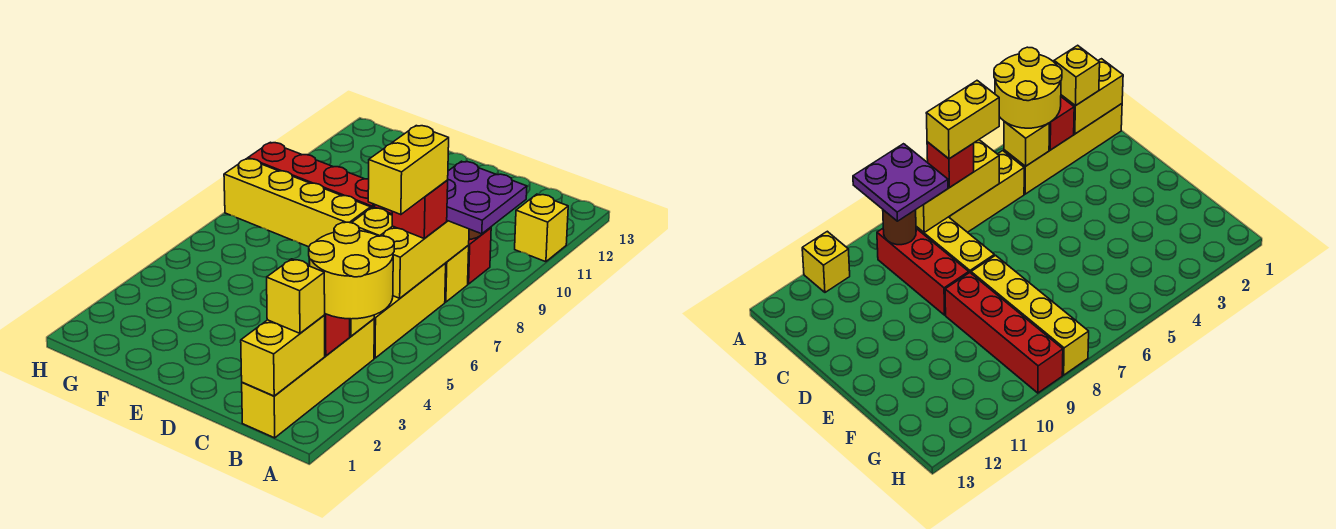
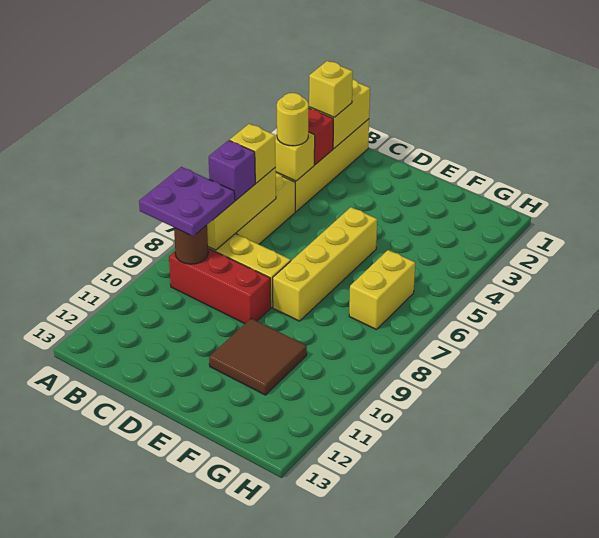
yellow 2x2 round brick [309,222,394,319] -> yellow 1x1 round brick [277,93,309,146]
yellow 1x1 brick [515,194,568,262] -> yellow 1x1 brick moved to [230,124,276,183]
yellow 1x2 brick [368,126,449,215] -> yellow 1x2 brick moved to [349,250,415,329]
red 1x1 brick [392,180,448,239] -> purple 1x1 brick [209,140,255,200]
yellow 1x4 brick [224,159,371,247] -> yellow 1x4 brick turned to [273,207,377,321]
red 1x4 brick [248,142,375,208] -> none
none -> brown 2x2 tile [209,319,307,395]

